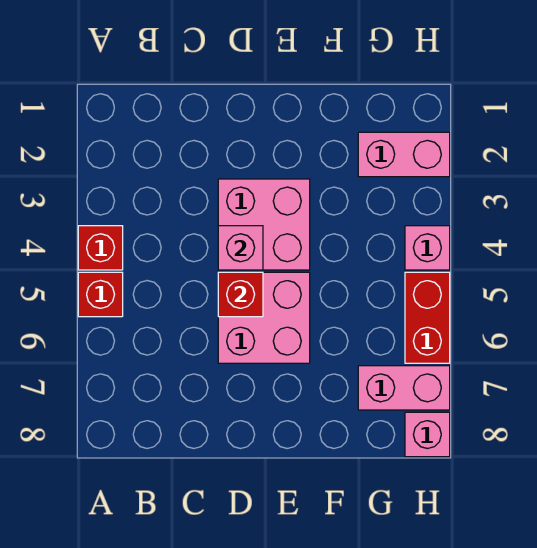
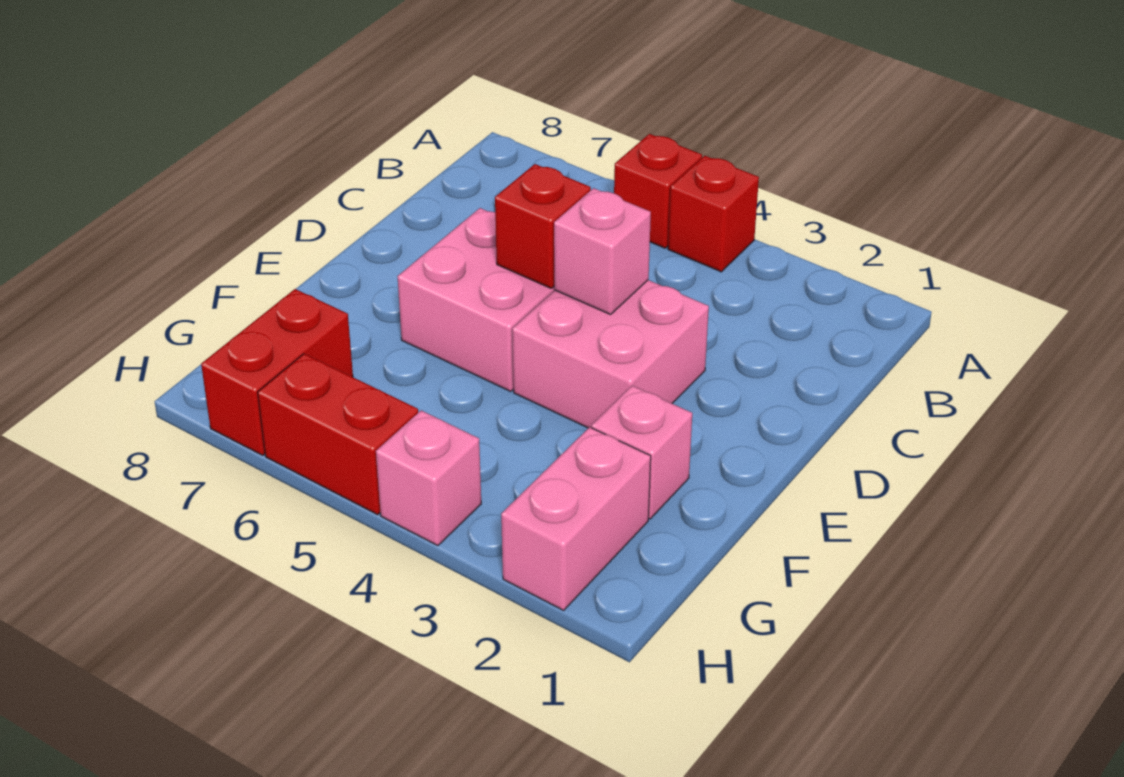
pink 1x2 brick [358,366,450,410] -> red 1x2 brick [201,289,353,455]
pink 1x1 brick [405,412,450,457] -> pink 1x1 brick moved to [592,386,692,519]

